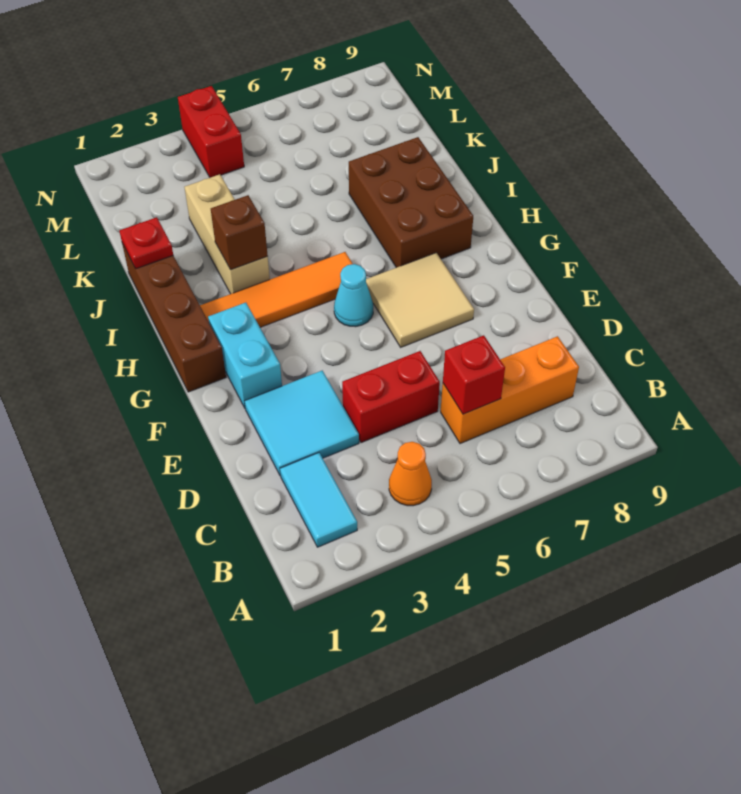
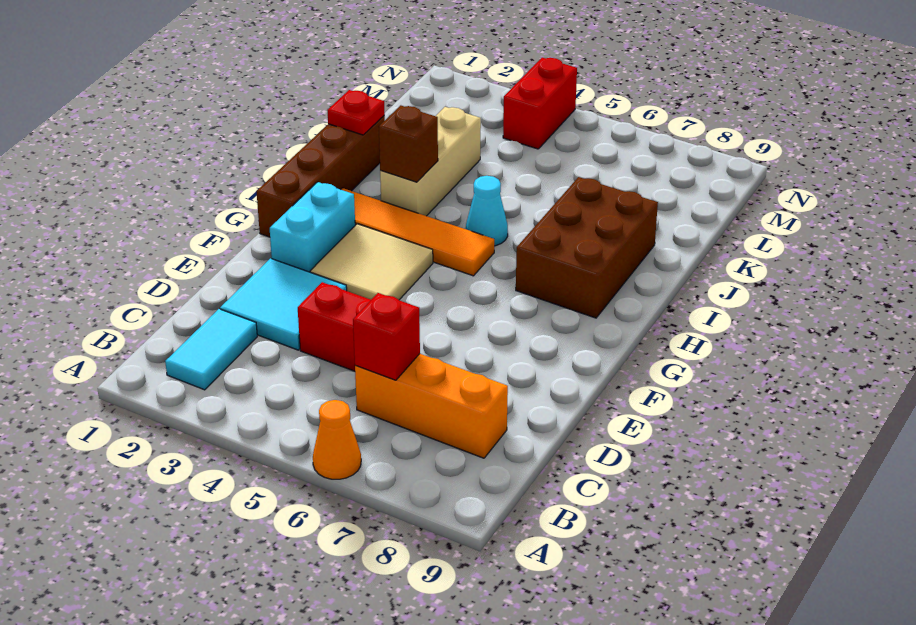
orange 1x1 cone [389,442,432,506] -> orange 1x1 cone moved to [313,400,361,479]
tan 2x2 tile [366,253,474,347] -> tan 2x2 tile moved to [310,224,433,300]
cyan 1x1 cone [334,264,373,327] -> cyan 1x1 cone moved to [466,176,508,246]

